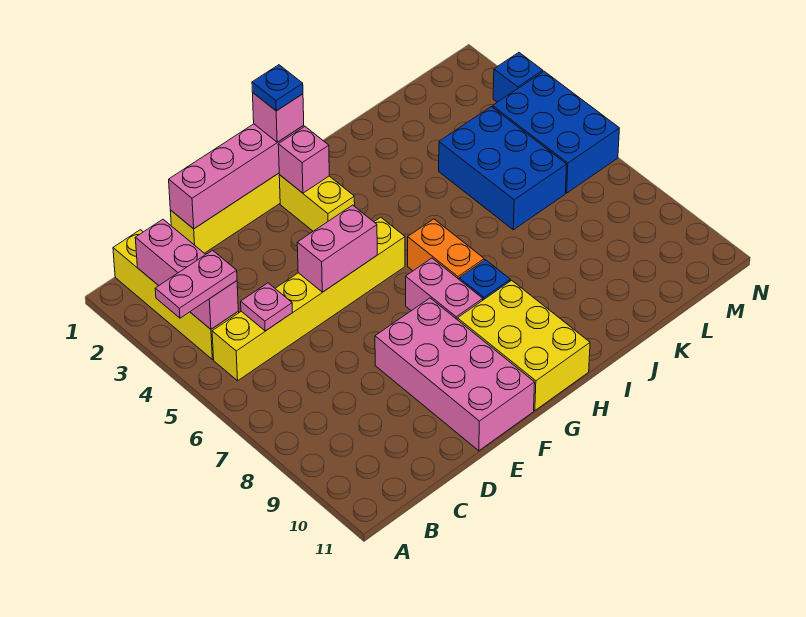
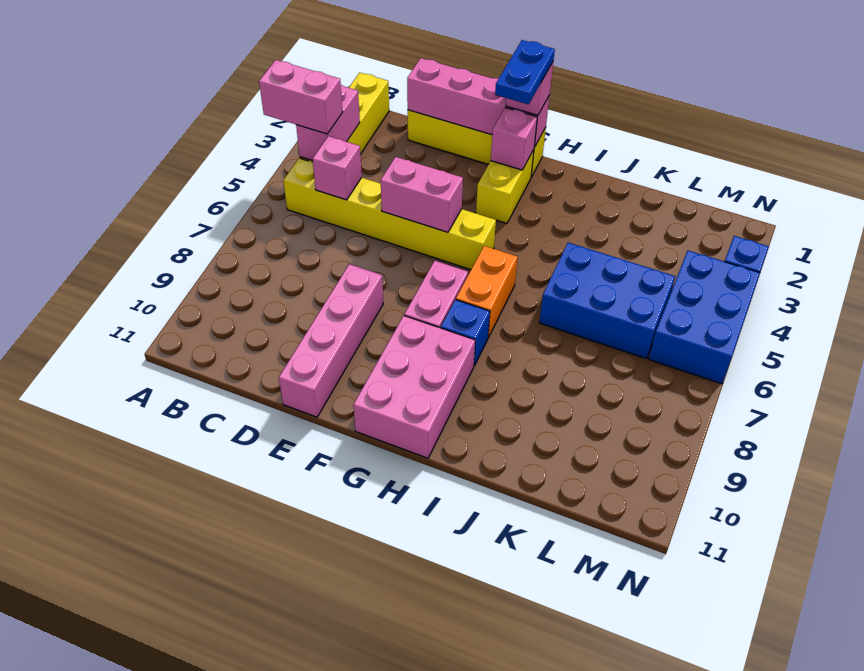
pink 1x2 plate [155,250,237,318] -> pink 1x2 brick [259,60,343,134]
pink 1x3 brick [135,219,238,329] -> pink 1x2 brick [296,85,360,160]
pink 1x1 plate [241,283,293,331] -> pink 1x1 brick [312,136,362,200]
pink 2x4 brick [375,298,535,451] -> pink 1x4 brick [279,264,383,417]
blue 1x1 plate [252,65,303,111] -> blue 1x2 plate [495,40,555,104]
yellow 2x3 brick [457,280,590,411] -> pink 2x3 brick [353,316,475,458]
blue 2x3 brick [439,107,567,230] -> blue 2x3 brick turned to [539,243,675,359]

